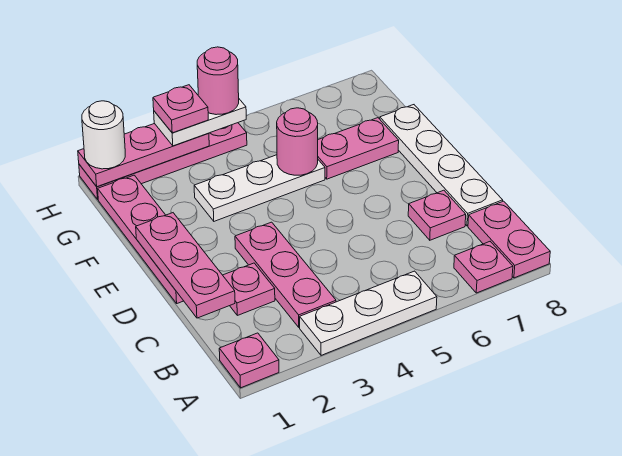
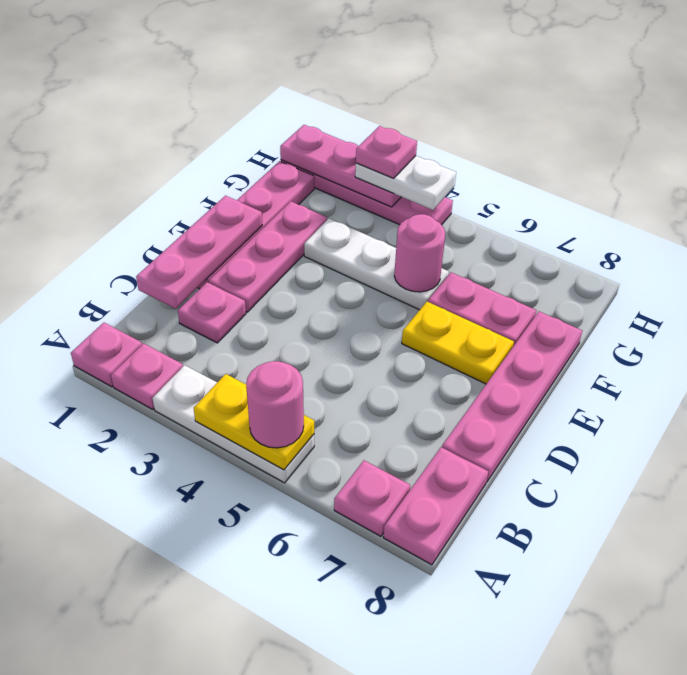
none -> yellow 1x2 plate [194,374,314,470]
pink 1x3 plate [235,222,336,327] -> pink 1x3 plate moved to [209,201,327,312]
pink 1x1 plate [408,190,466,240] -> pink 1x1 plate moved to [111,343,183,409]
white 1x4 plate [380,105,503,226] -> pink 1x4 plate [442,311,582,482]
none -> yellow 1x2 plate [402,302,514,384]
white 1x1 round brick [82,101,125,169] -> none
pink 1x1 round brick [197,47,239,115] -> pink 1x1 round brick moved to [246,361,304,448]

